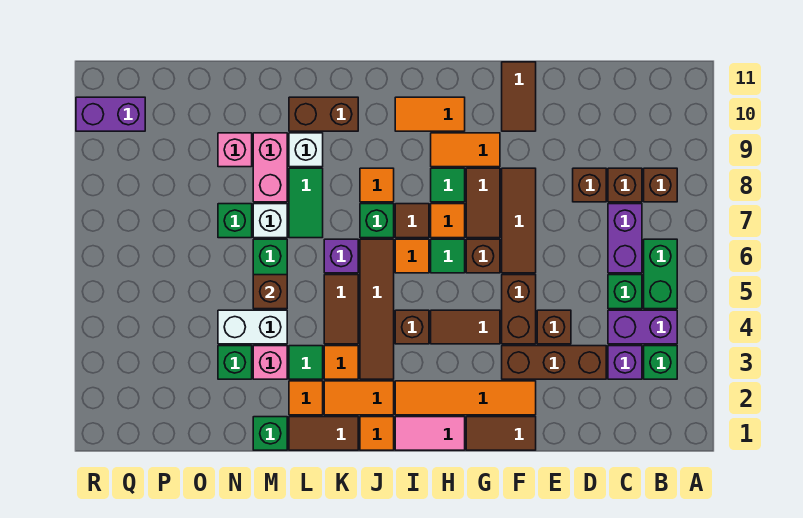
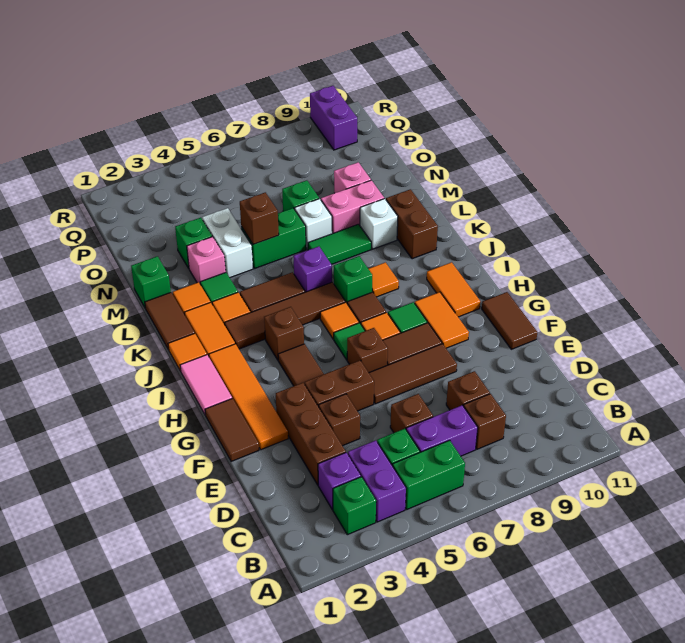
brown 1x1 brick [644,168,677,202] -> brown 1x1 brick moved to [390,394,433,433]
brown 1x2 tile [502,62,536,131] -> brown 1x2 tile turned to [482,292,537,349]

